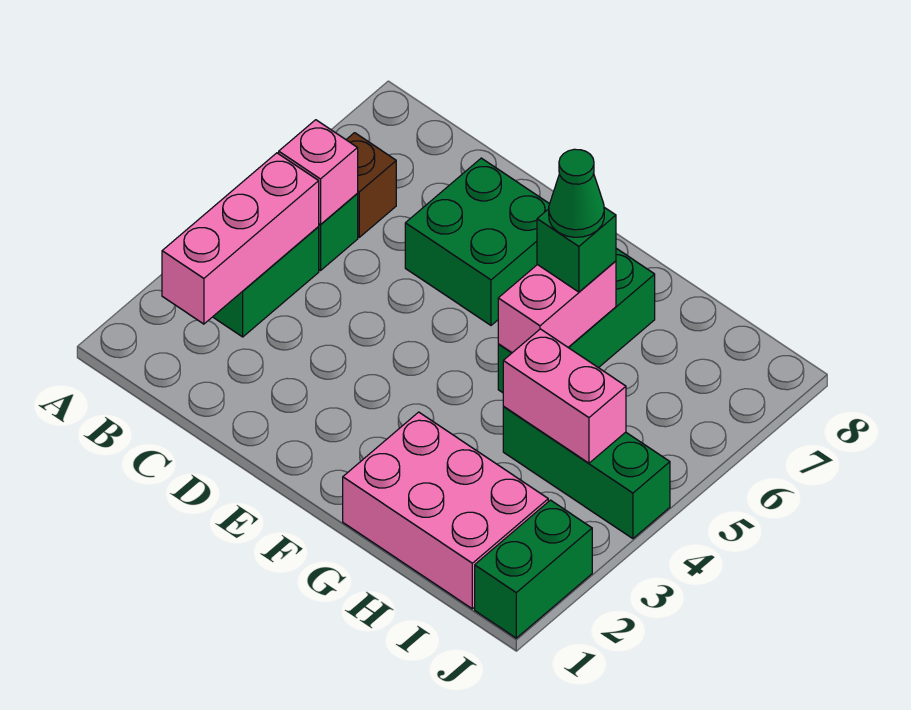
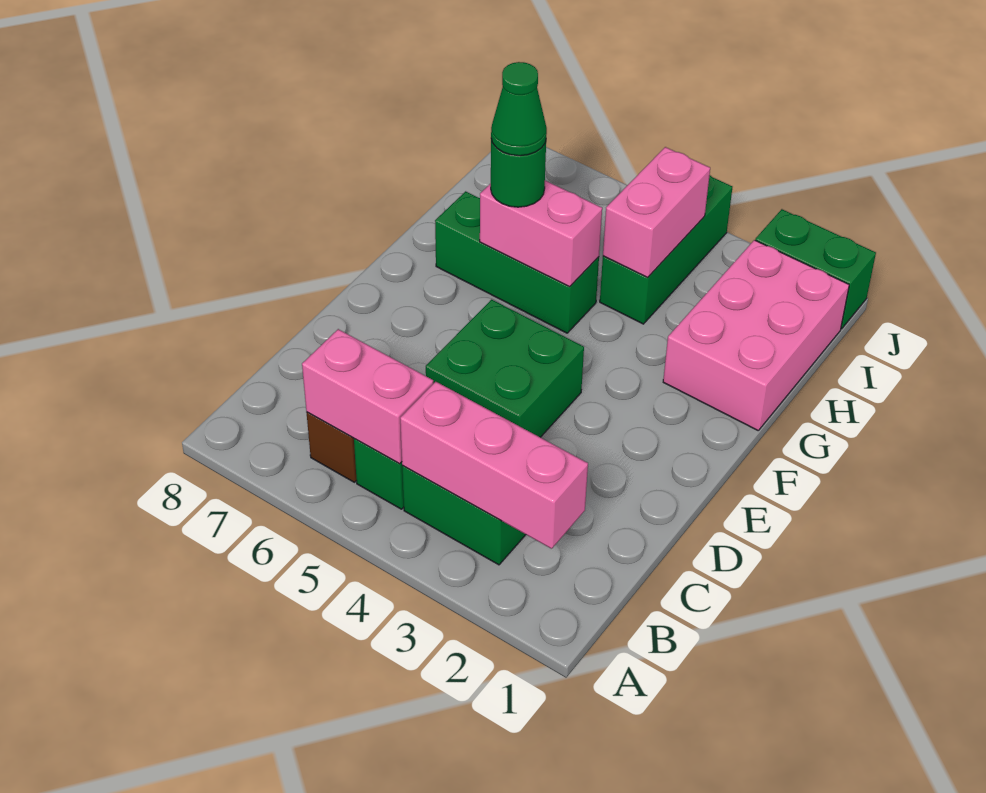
pink 1x1 brick [279,120,358,225] -> pink 1x2 brick [302,329,433,464]
green 2x2 brick [405,158,549,325] -> green 2x2 brick moved to [426,300,584,437]
green 1x1 brick [537,207,616,292] -> green 1x1 round brick [491,139,546,207]

